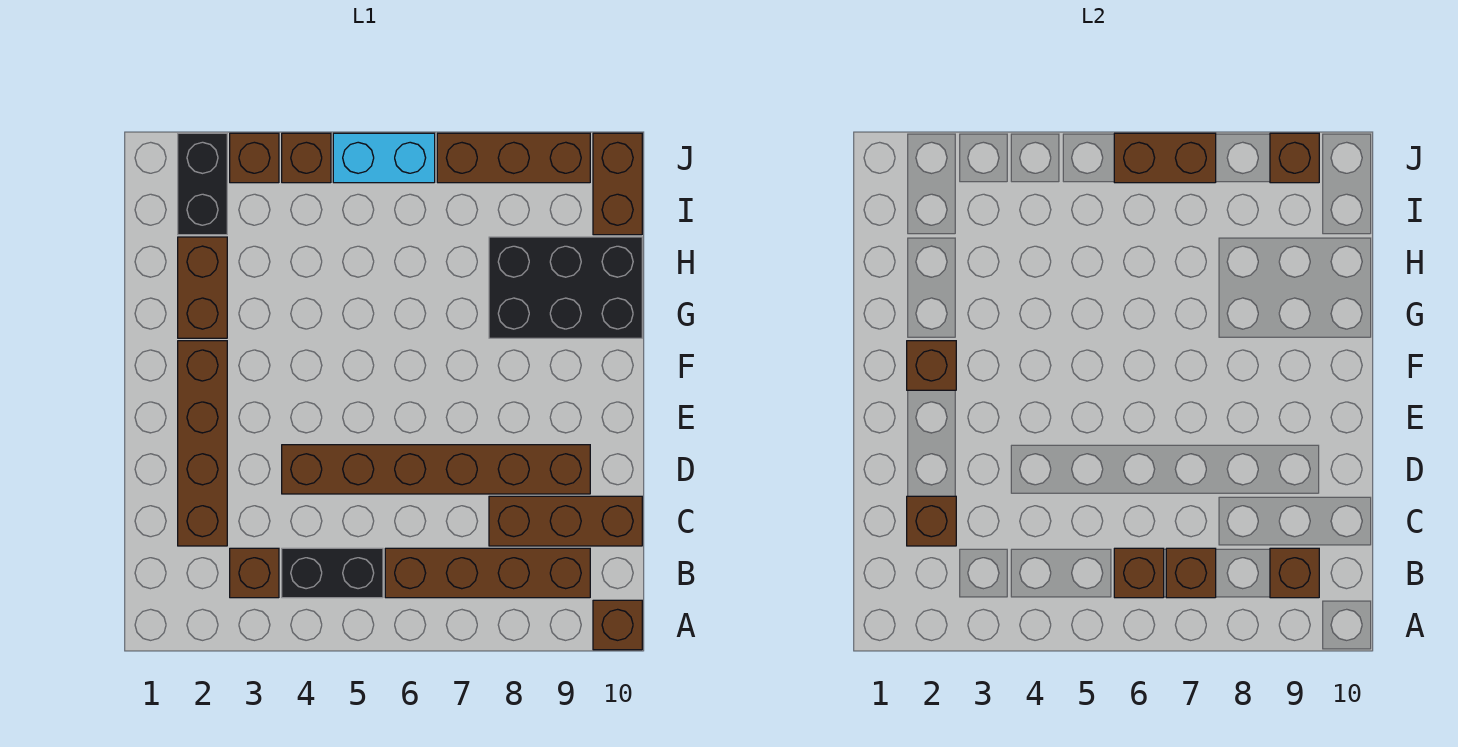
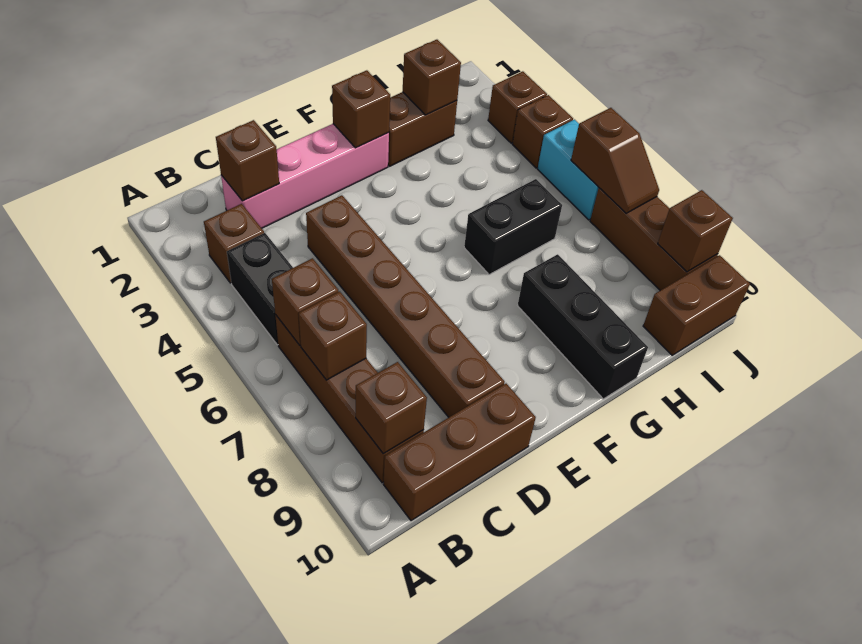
brown 1x1 brick [593,600,642,650] -> brown 1x1 brick moved to [403,40,461,115]
brown 1x4 brick [178,341,227,546] -> pink 1x4 brick [221,124,389,228]
brown 1x3 brick [489,496,642,546] -> brown 1x3 brick turned to [384,384,536,521]
black 2x3 brick [489,237,642,338] -> black 1x3 brick [518,254,648,399]
black 1x2 brick [178,133,227,235] -> black 1x2 brick moved to [464,179,562,275]
brown 1x2 brick [1114,133,1216,183] -> brown 1x2 slope [571,108,659,213]

